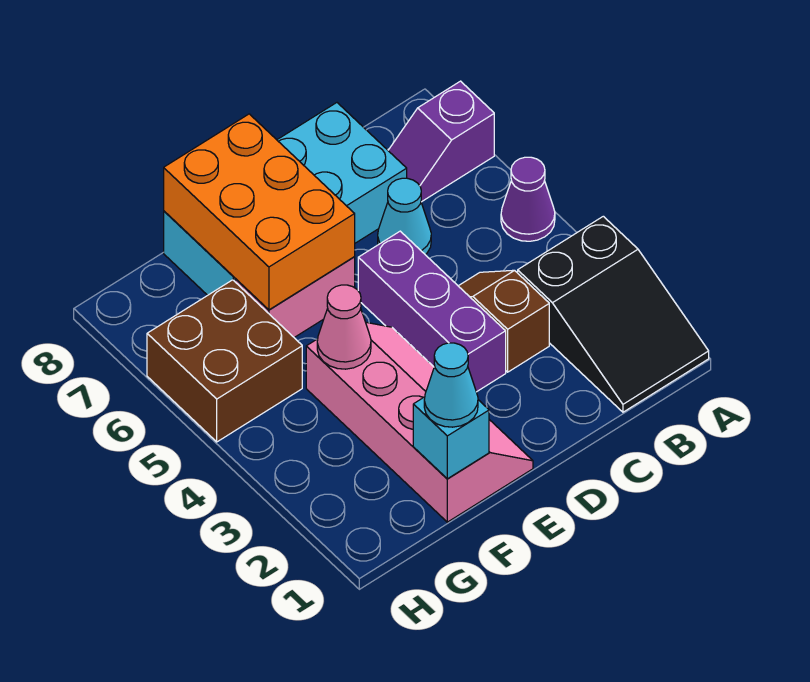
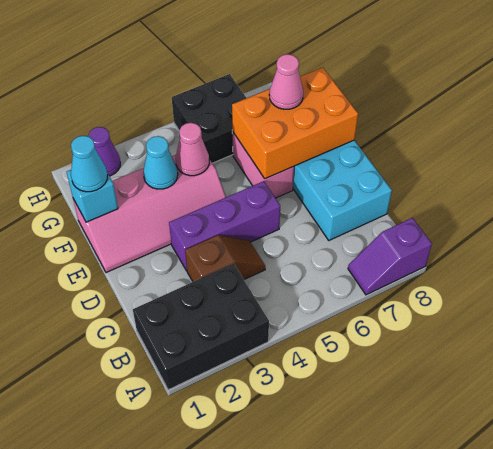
black 2x3 slope [518,216,709,412] -> black 2x3 brick [133,264,269,390]
purple 1x1 cone [501,157,555,241] -> purple 1x1 cone moved to [89,127,120,176]
purple 1x2 slope [388,81,494,202] -> purple 1x2 slope turned to [348,218,432,295]
cyan 1x1 cone [378,178,431,255] -> cyan 1x1 cone moved to [143,136,178,189]
none -> pink 1x1 cone [269,54,303,109]
brown 2x2 brick [147,280,302,442] -> black 2x2 brick [172,74,246,163]

